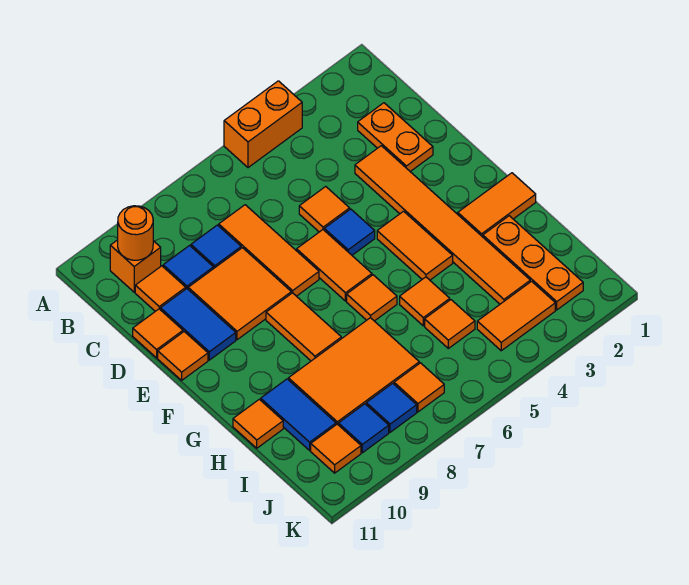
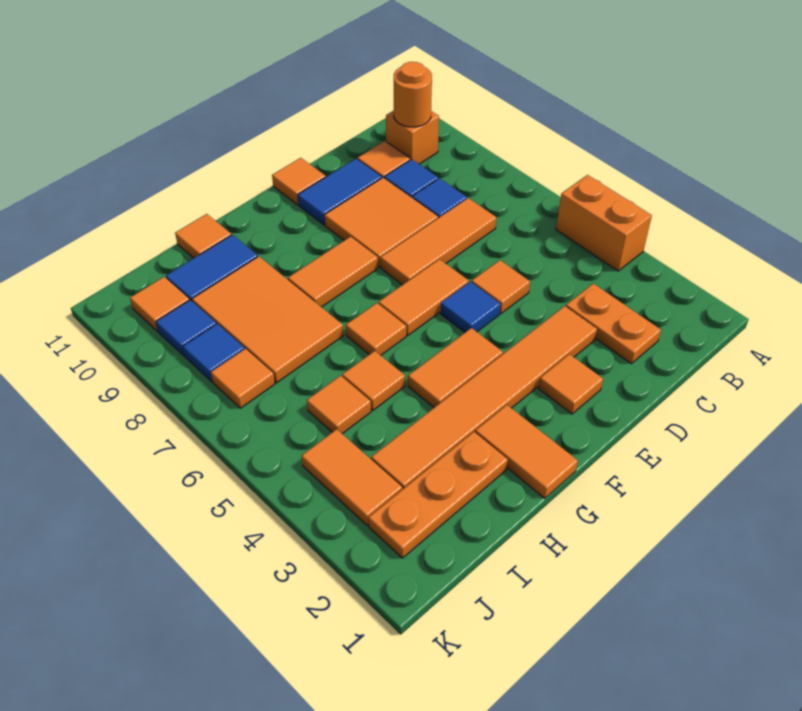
orange 1x2 plate [358,103,433,172] -> orange 1x2 plate turned to [566,284,661,363]
orange 1x1 tile [133,309,183,358] -> orange 1x1 tile moved to [539,354,603,414]

